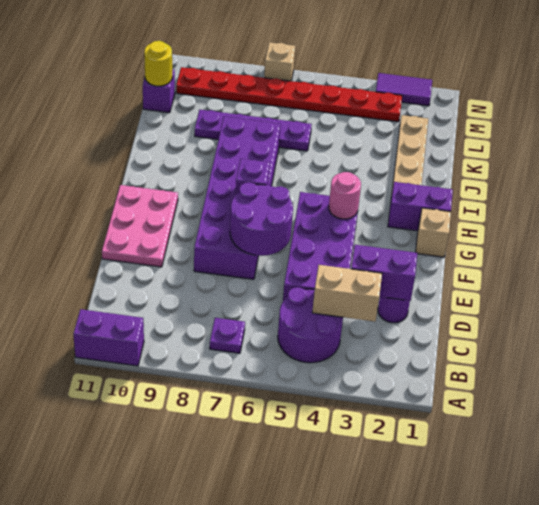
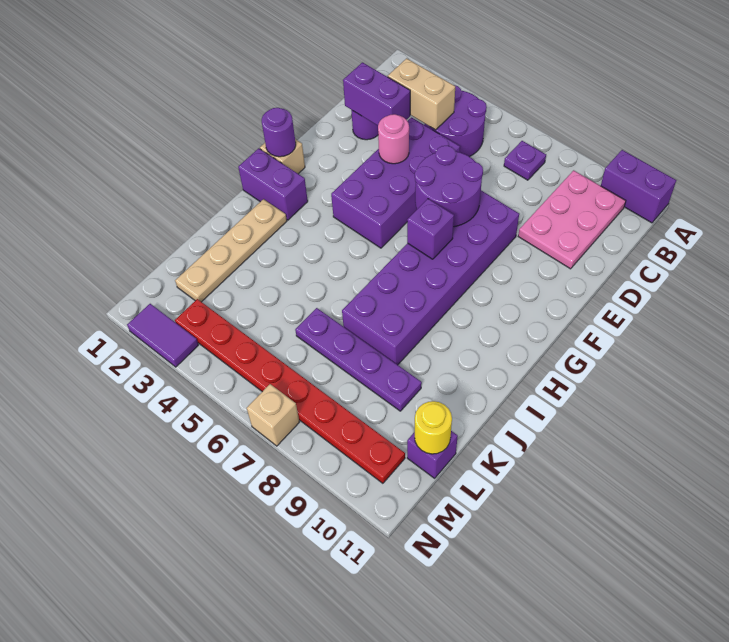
pink 2x3 plate [102,185,178,267] -> pink 2x3 plate moved to [518,170,626,269]
none -> purple 1x1 round brick [262,108,296,157]
pink 1x1 round brick [329,172,361,219] -> pink 1x1 round brick moved to [378,114,409,164]

